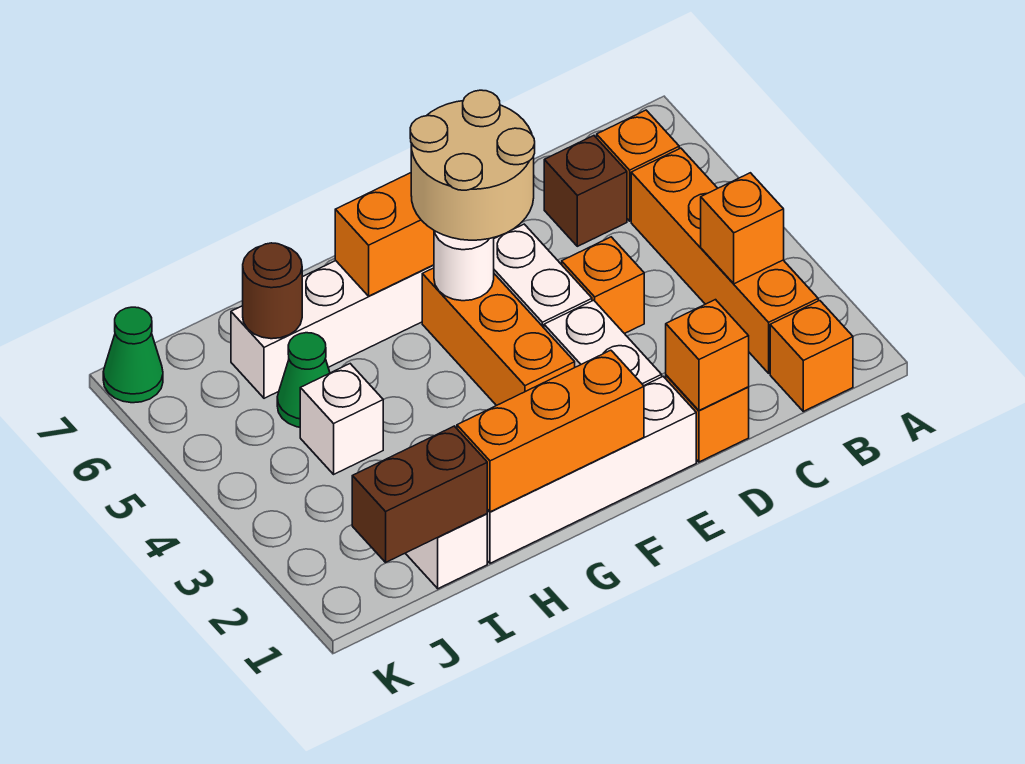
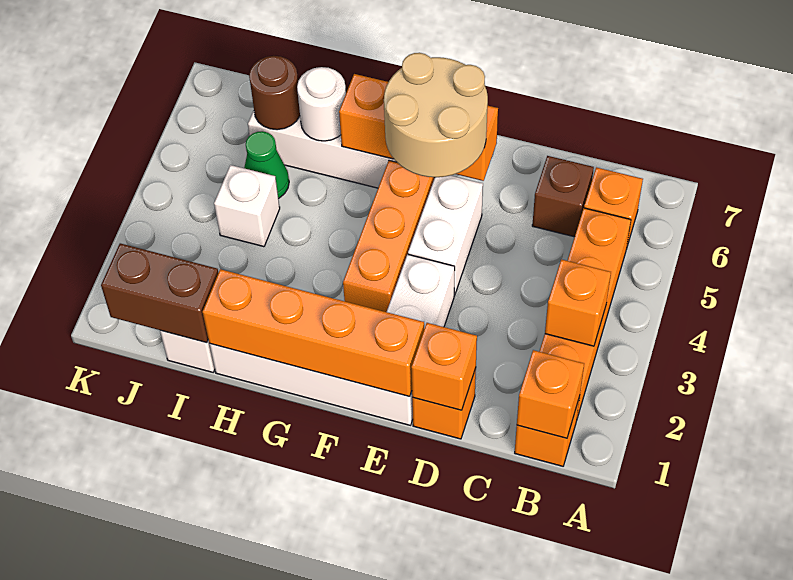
orange 1x1 brick [562,237,644,334] -> orange 1x1 brick moved to [517,350,584,438]
orange 1x3 brick [457,350,644,512] -> orange 1x4 brick [203,269,424,397]
white 1x1 round brick [434,231,494,301] -> white 1x1 round brick moved to [297,67,346,141]
green 1x1 cone [103,307,163,403] -> none

